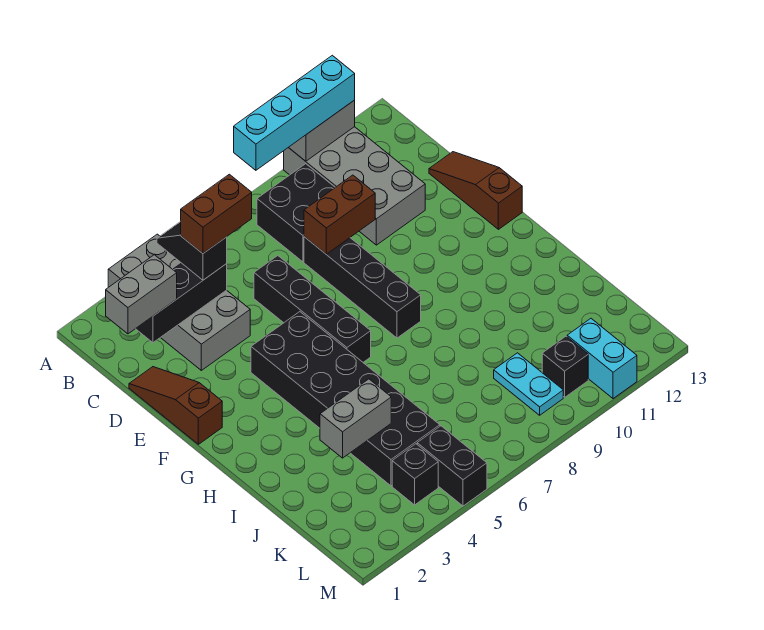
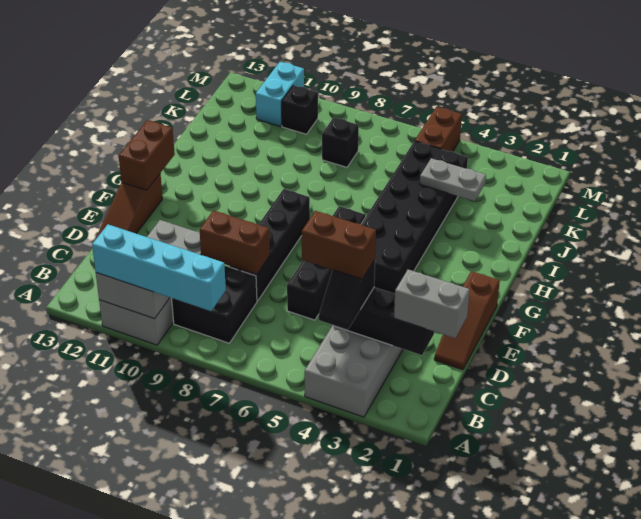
none -> brown 1x2 brick [119,120,175,190]
grey 1x2 brick [320,379,391,458] -> grey 1x2 plate [420,158,486,201]
cyan 1x2 plate [494,353,563,415] -> none
black 1x1 brick [392,444,438,505] -> black 1x1 brick moved to [322,117,359,167]
black 1x2 brick [417,426,487,506] -> brown 1x2 brick [415,107,462,151]

